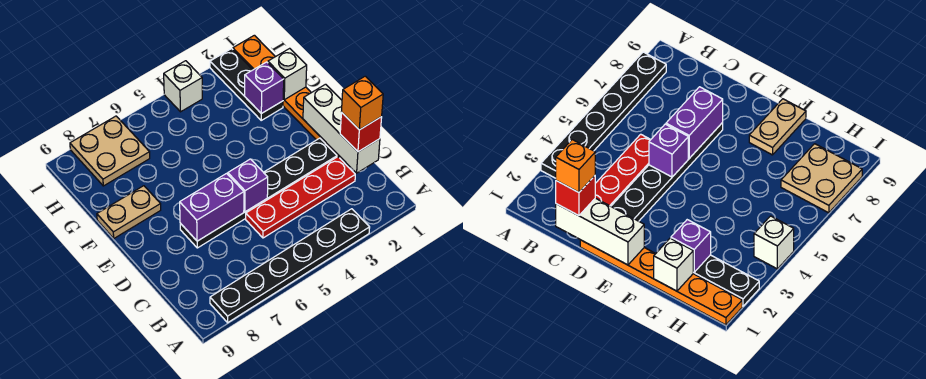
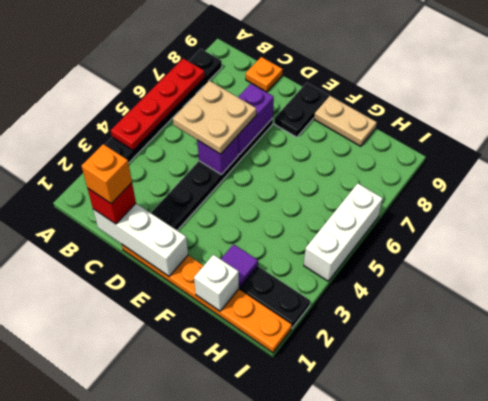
red 1x4 plate [246,157,355,238] -> red 1x4 plate moved to [111,58,205,150]
none -> orange 1x1 plate [246,57,283,92]
none -> black 1x2 plate [275,83,329,137]
tan 1x2 plate [97,186,161,238] -> tan 1x2 plate turned to [314,96,377,146]
purple 1x1 brick [245,62,284,114] -> purple 1x1 tile [221,244,258,288]
tan 2x2 plate [70,116,150,186] -> tan 2x2 plate moved to [173,81,256,154]
white 1x1 brick [164,61,202,112] -> white 1x3 brick [304,183,383,281]

